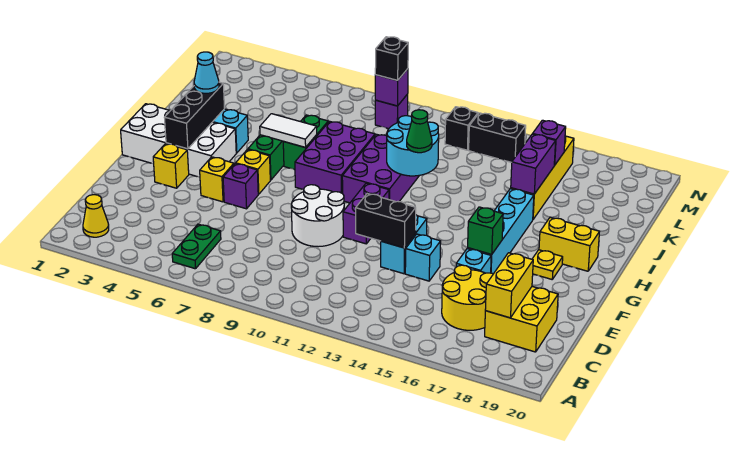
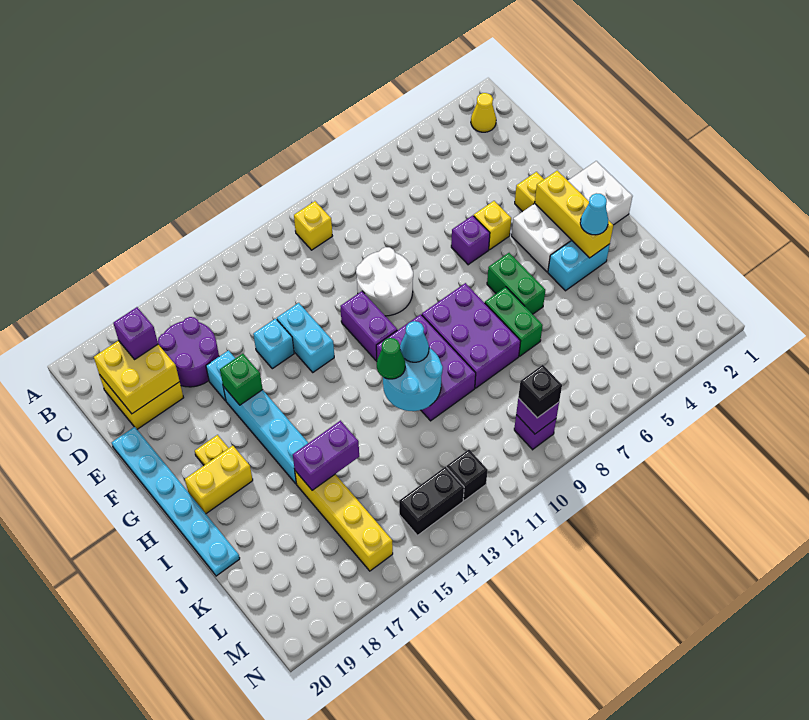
green 1x2 plate [172,224,221,269] -> none
yellow 2x2 round brick [442,265,493,330] -> purple 2x2 round brick [158,317,219,387]
yellow 1x2 brick [485,253,533,318] -> yellow 2x2 brick [94,340,180,414]
black 1x2 brick [356,194,416,248] -> none
none -> cyan 1x6 plate [112,427,240,576]
black 1x3 brick [164,82,225,149] -> yellow 1x3 brick [535,171,613,258]
yellow 1x1 brick [236,150,270,194] -> yellow 1x1 brick moved to [294,201,332,250]
white 1x2 tile [260,114,317,147] -> none
none -> cyan 1x1 cone [400,321,429,362]
purple 1x2 brick [511,134,556,194] -> purple 1x2 brick turned to [293,421,359,490]
purple 1x1 brick [533,120,566,165] -> purple 1x1 brick moved to [113,307,158,359]

